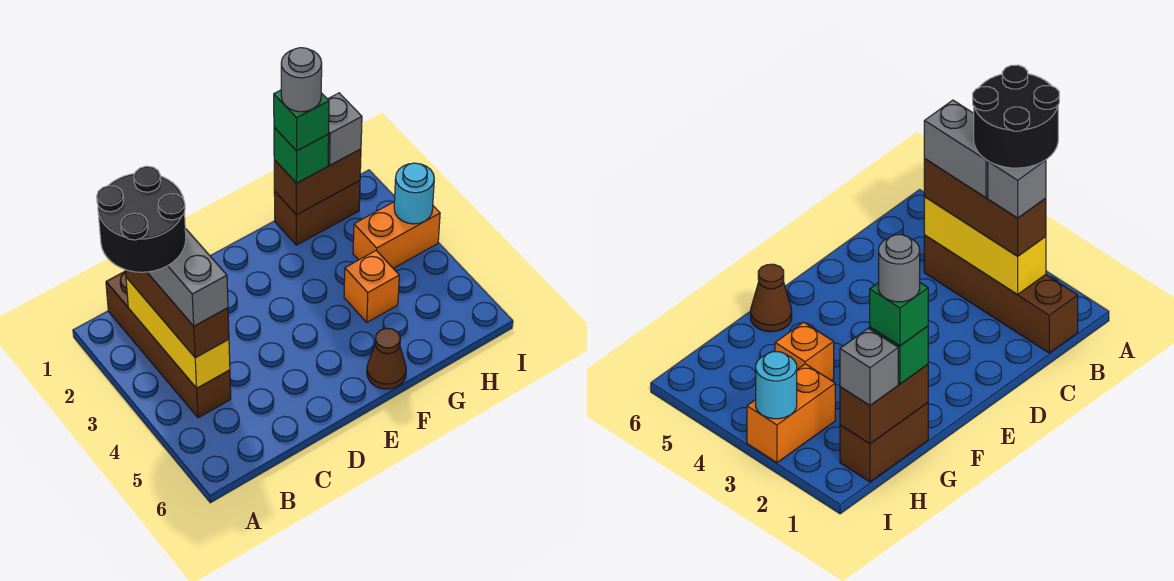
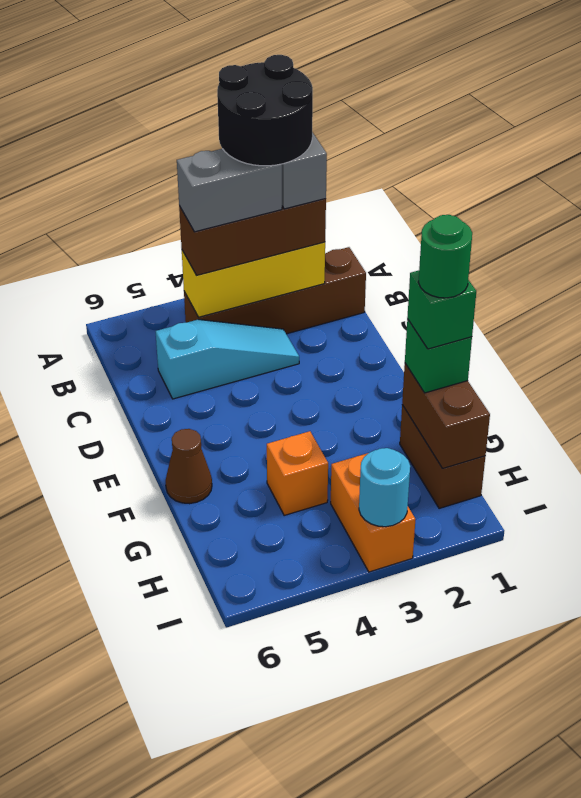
none -> cyan 1x3 slope [156,319,299,399]
grey 1x1 round brick [281,48,322,112] -> green 1x1 round brick [418,215,472,298]
grey 1x1 brick [328,93,362,165] -> none

